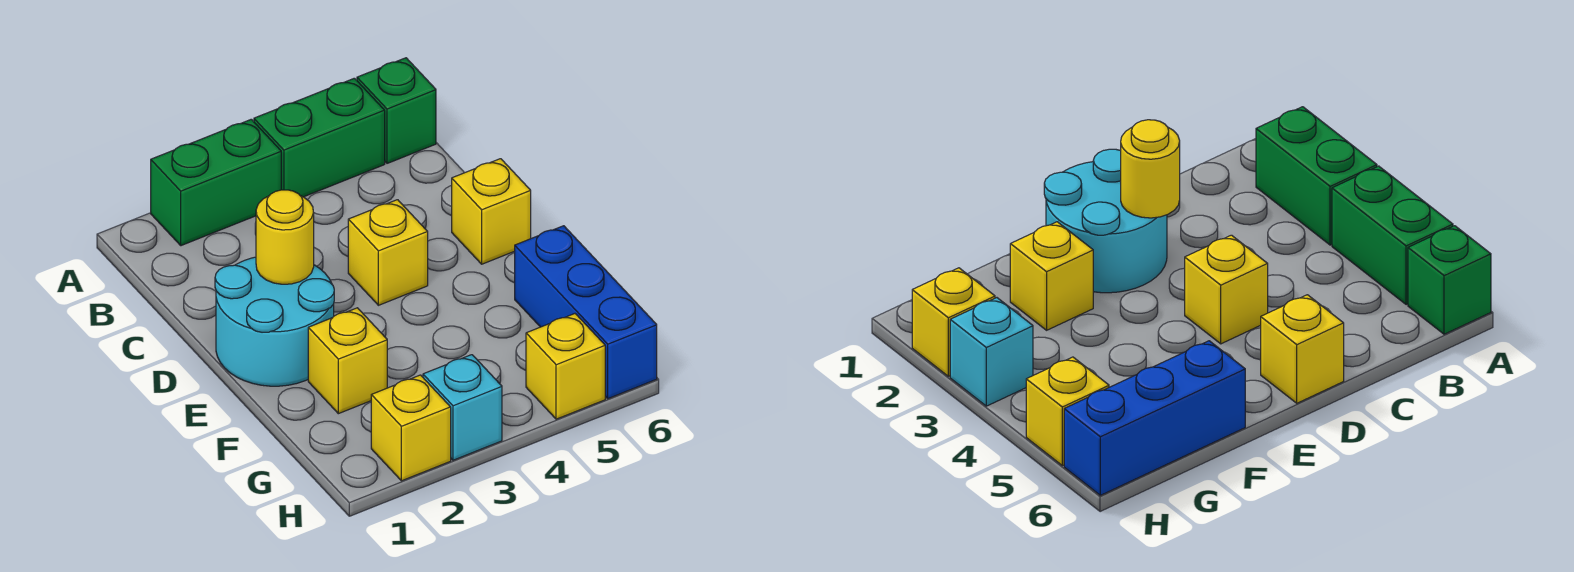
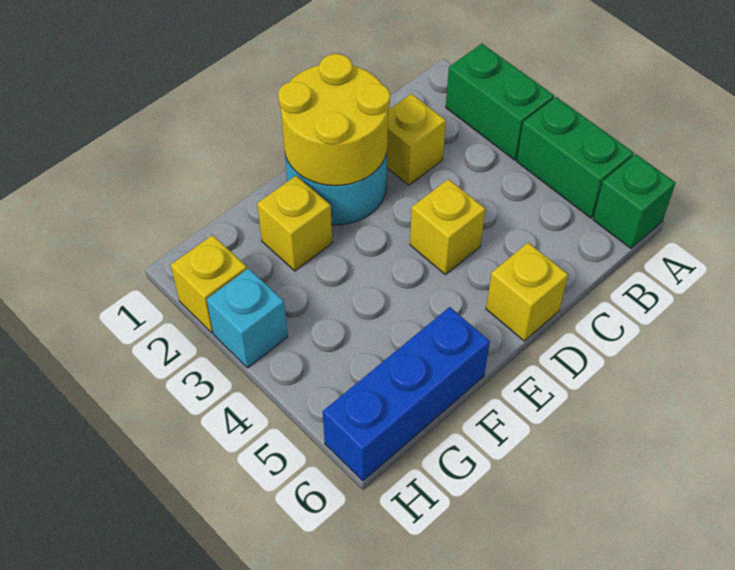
yellow 1x1 round brick [256,190,314,284] -> yellow 2x2 round brick [278,54,390,186]
yellow 1x1 brick [526,314,605,419] -> yellow 1x1 brick moved to [387,94,446,185]

